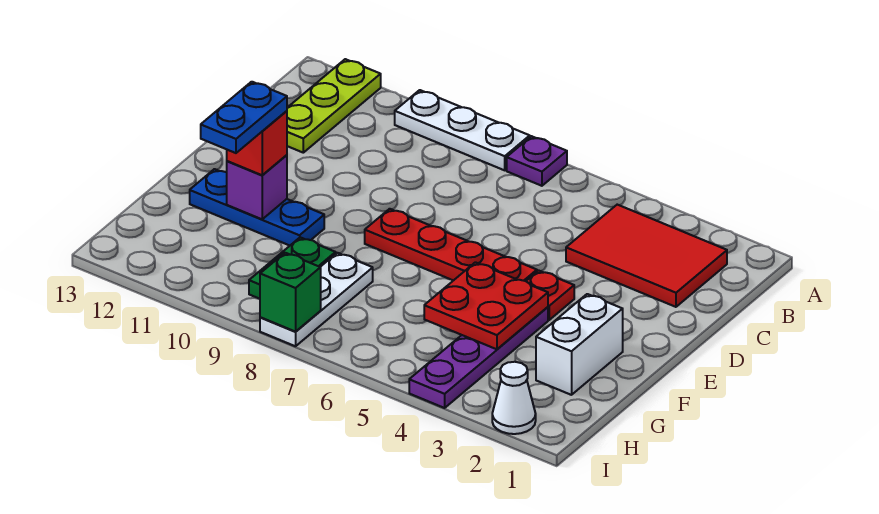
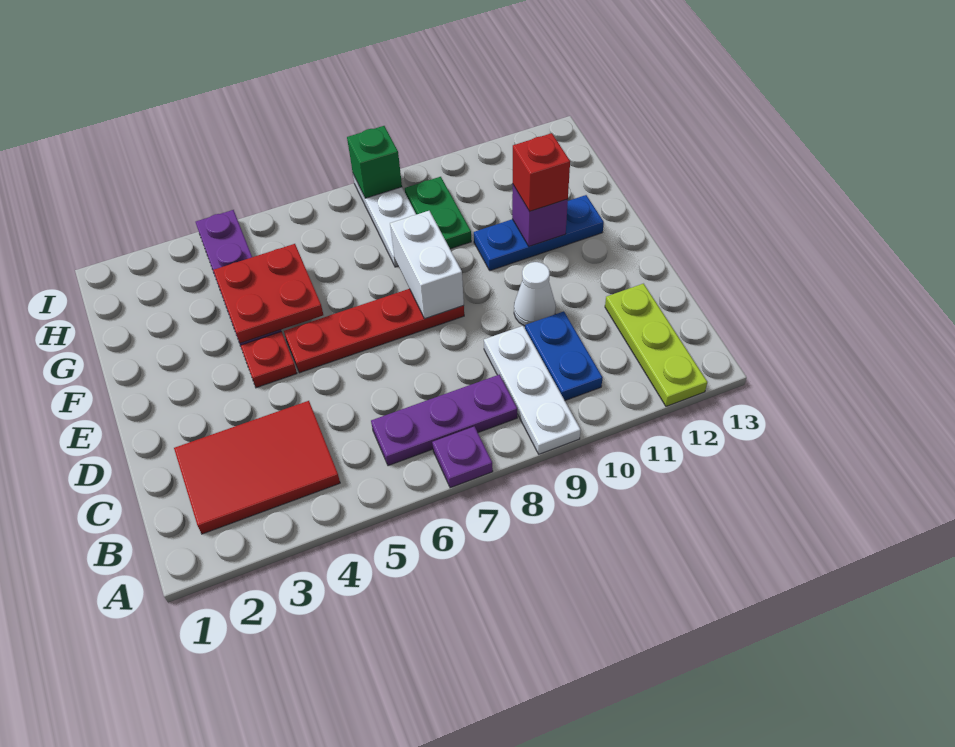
white 1x3 plate [395,90,530,170] -> white 1x3 plate turned to [484,326,581,454]
none -> purple 1x3 plate [371,375,517,466]
white 1x2 brick [536,294,623,395] -> white 1x2 brick moved to [390,211,464,319]
blue 1x2 plate [201,82,287,153] -> blue 1x2 plate moved to [525,311,603,401]
white 1x1 cone [492,362,536,434] -> white 1x1 cone moved to [514,262,556,326]

